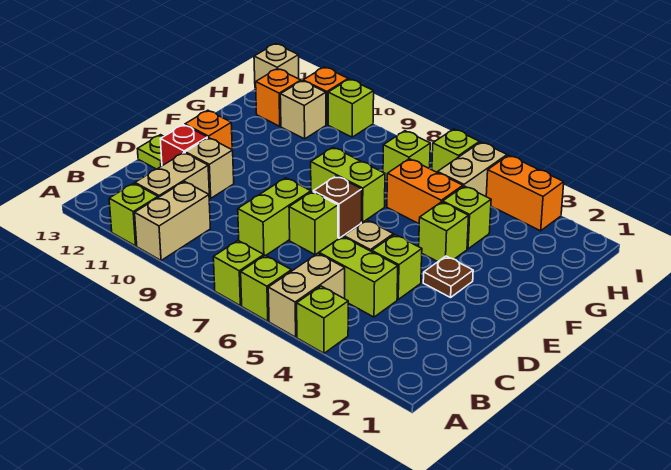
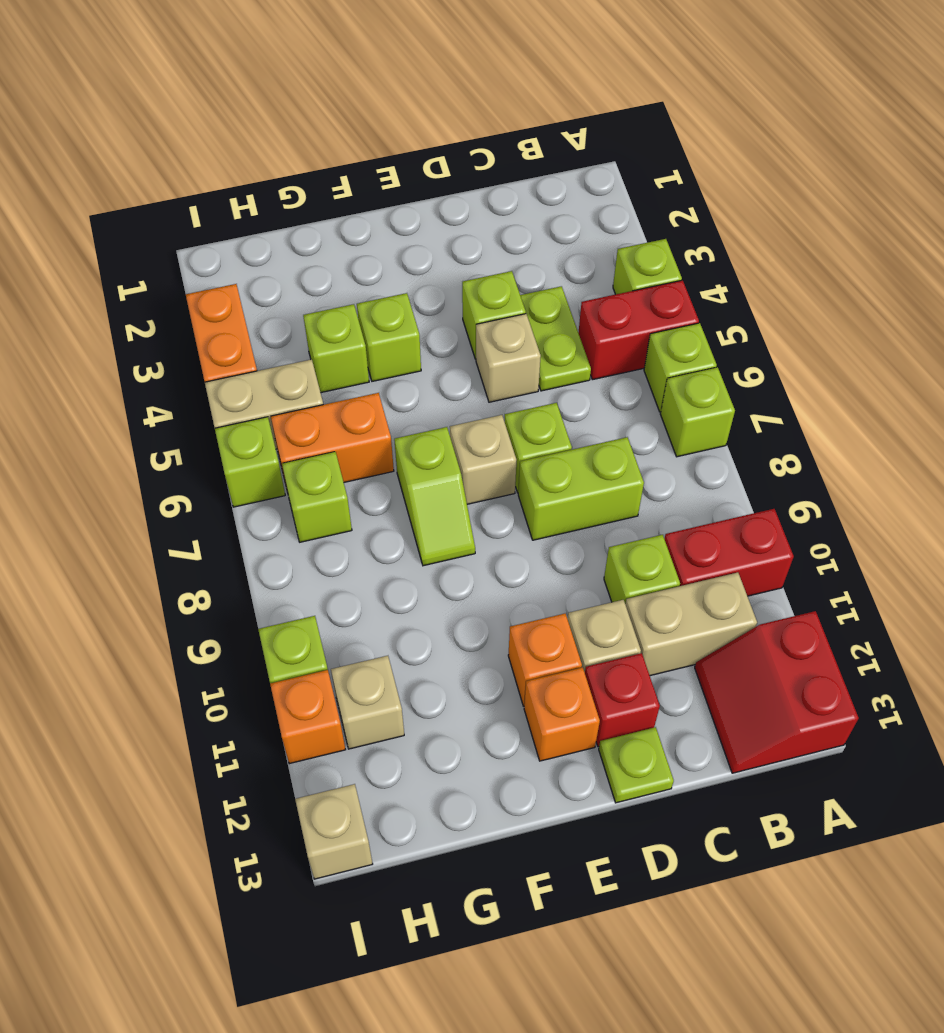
tan 1x2 brick [268,253,345,337] -> red 1x2 brick [578,280,699,380]
tan 1x2 brick [135,181,210,261] -> red 1x2 brick [664,509,794,596]
lime 1x1 brick [109,183,158,246] -> lime 1x1 brick moved to [604,535,680,604]
none -> red 2x2 slope [695,611,859,773]
lime 1x2 brick [319,236,398,317] -> lime 1x2 plate [520,286,591,391]
brown 1x1 plate [423,256,473,297] -> none
brown 1x1 brick [313,176,362,238] -> tan 1x1 brick [450,415,516,504]
lime 1x2 brick [311,147,385,222] -> lime 1x2 slope [394,427,475,566]
orange 1x2 brick [387,159,463,224] -> orange 1x2 brick turned to [271,393,394,488]
orange 1x1 brick [256,69,301,126] -> orange 1x1 brick moved to [508,614,582,706]

